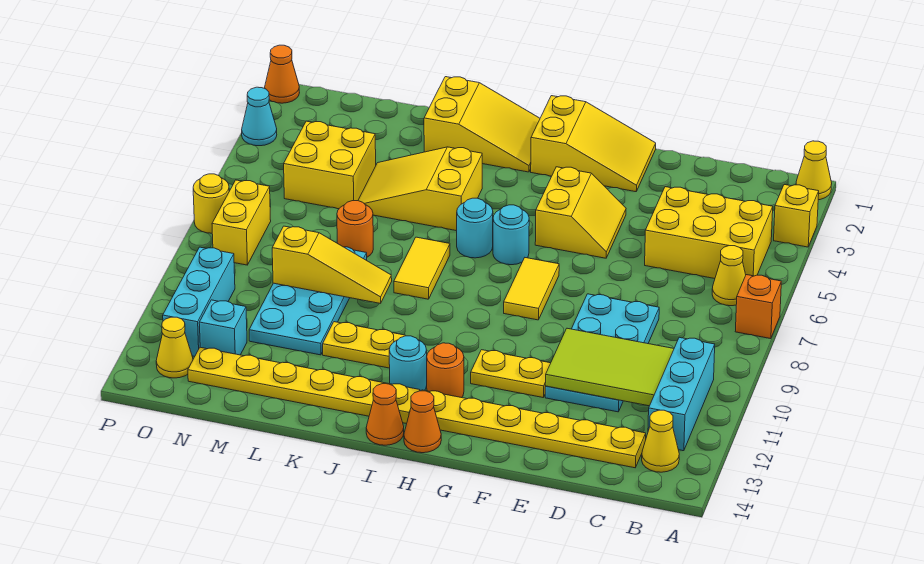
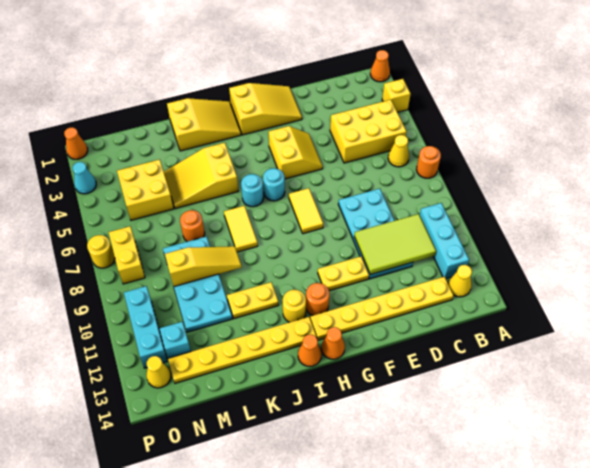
yellow 1x1 cone [796,141,832,200] -> orange 1x1 cone [370,50,390,82]
orange 1x1 brick [735,275,781,339] -> orange 1x1 round brick [416,146,441,178]
cyan 1x1 round brick [389,336,427,391] -> yellow 1x1 round brick [283,290,306,322]

